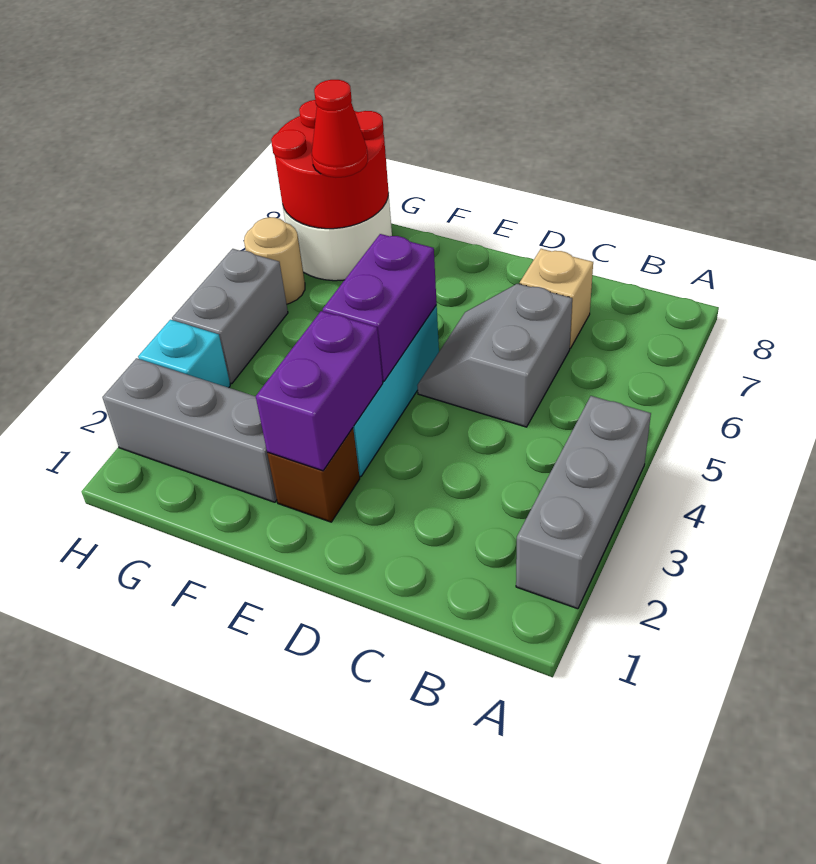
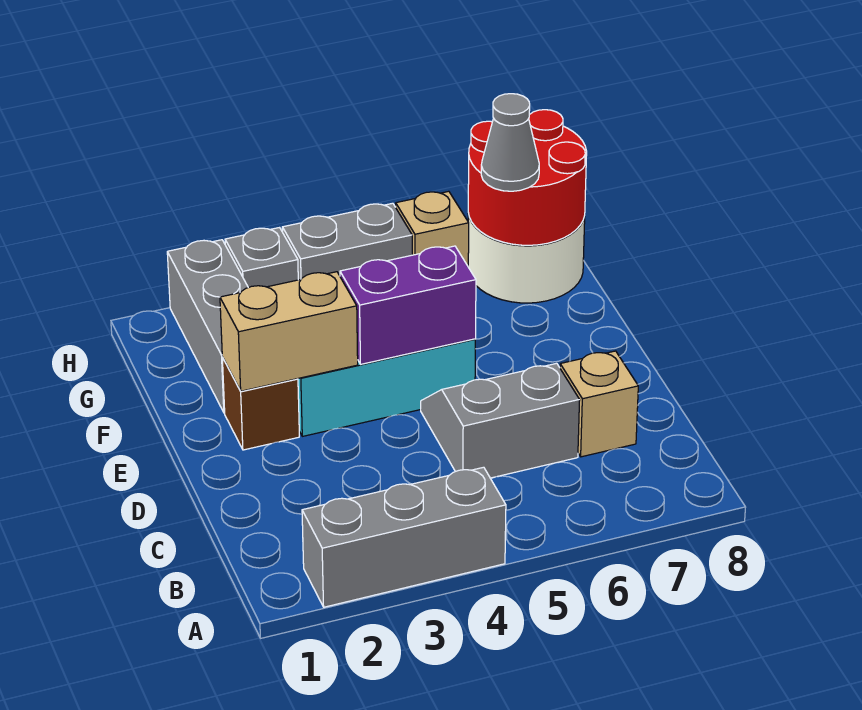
purple 1x2 brick [256,311,383,471] -> tan 1x2 brick [220,272,358,391]
red 1x1 cone [312,80,368,178] -> grey 1x1 cone [481,94,539,191]
cyan 1x1 brick [138,320,230,388] -> grey 1x1 brick [225,228,298,288]
tan 1x1 round brick [244,217,305,304] -> tan 1x1 brick [396,191,469,266]

